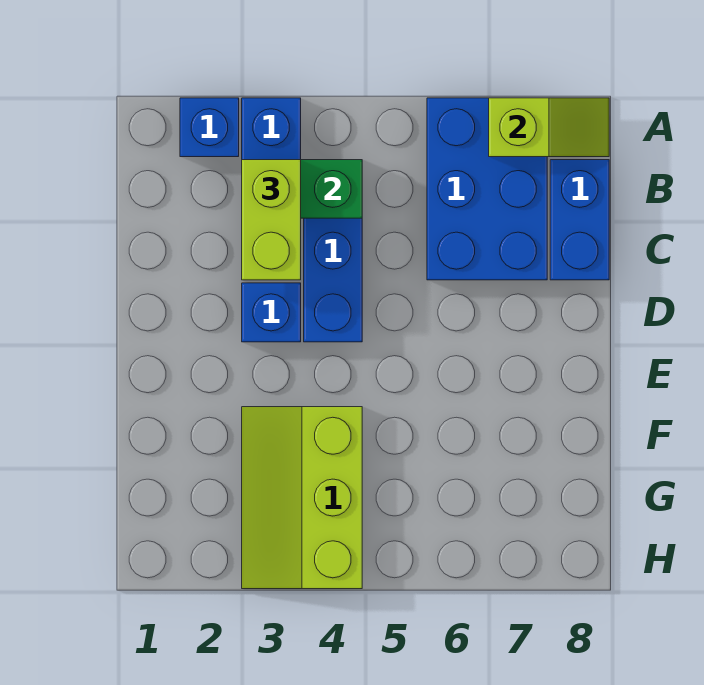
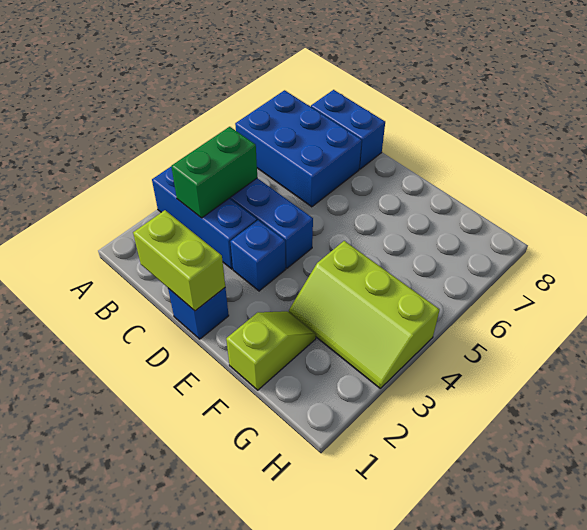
blue 1x1 brick [180,98,239,157] -> blue 1x1 brick moved to [168,288,229,339]
lime 1x2 slope [489,98,609,157] -> lime 1x2 slope moved to [226,311,316,390]
lime 1x2 brick [242,160,301,280] -> lime 1x2 brick moved to [133,210,225,311]

